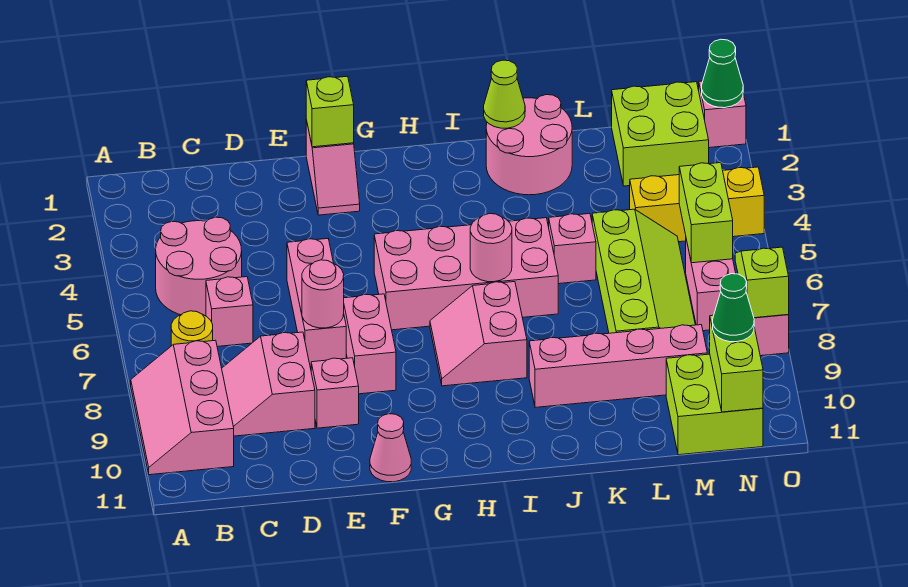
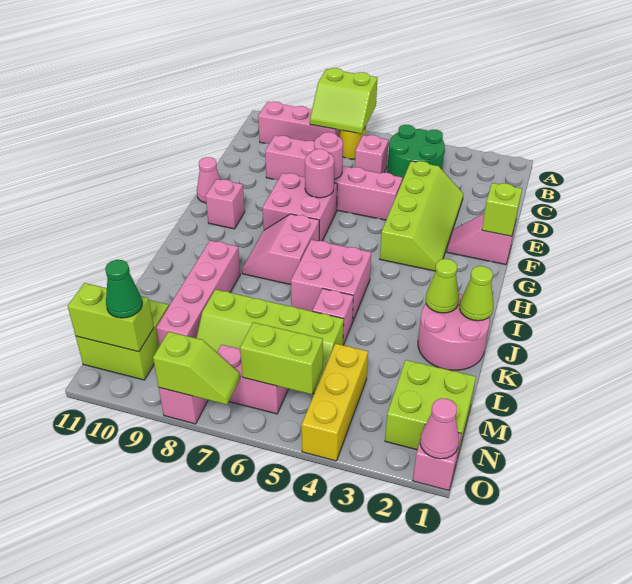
none -> lime 2x2 slope [310,68,377,134]
pink 2x2 round brick [156,217,242,316] -> green 2x2 round brick [387,125,445,181]
none -> lime 2x4 slope [380,161,463,271]
pink 1x1 brick [311,358,359,428] -> pink 1x1 brick moved to [206,179,245,229]
pink 1x2 brick [344,294,396,394] -> pink 2x2 brick [263,173,337,241]
pink 2x4 brick [374,218,558,330] -> pink 2x2 brick [291,240,371,322]
pink 2x2 slope [430,282,527,386] -> pink 2x2 slope turned to [242,214,319,285]
pink 1x1 round brick [470,214,512,282] -> pink 1x1 round brick moved to [305,149,334,198]
none -> lime 1x1 cone [426,259,459,313]
green 1x1 cone [702,39,743,108] -> pink 1x1 cone [420,398,459,459]

